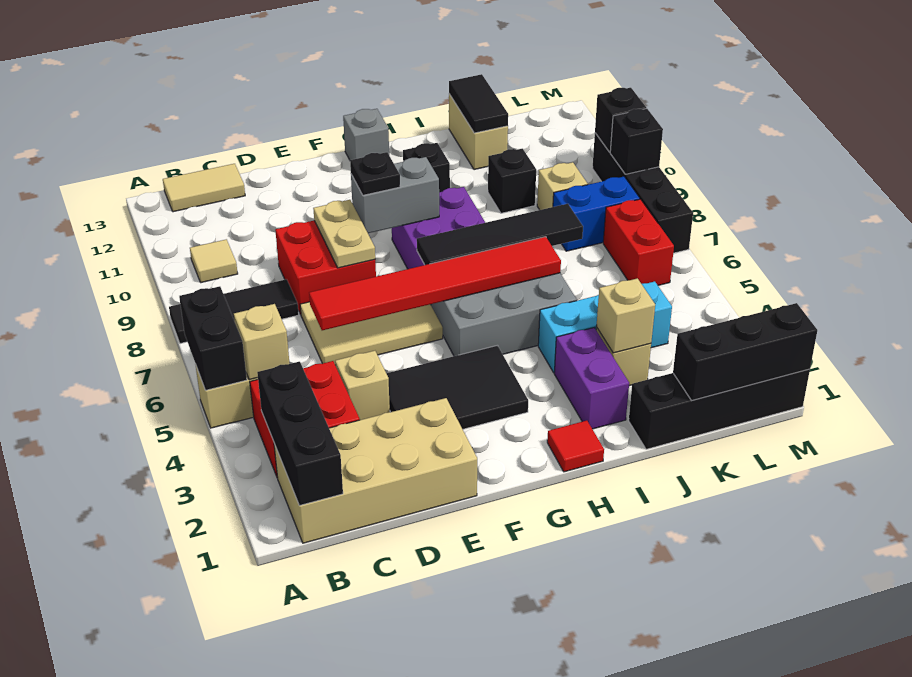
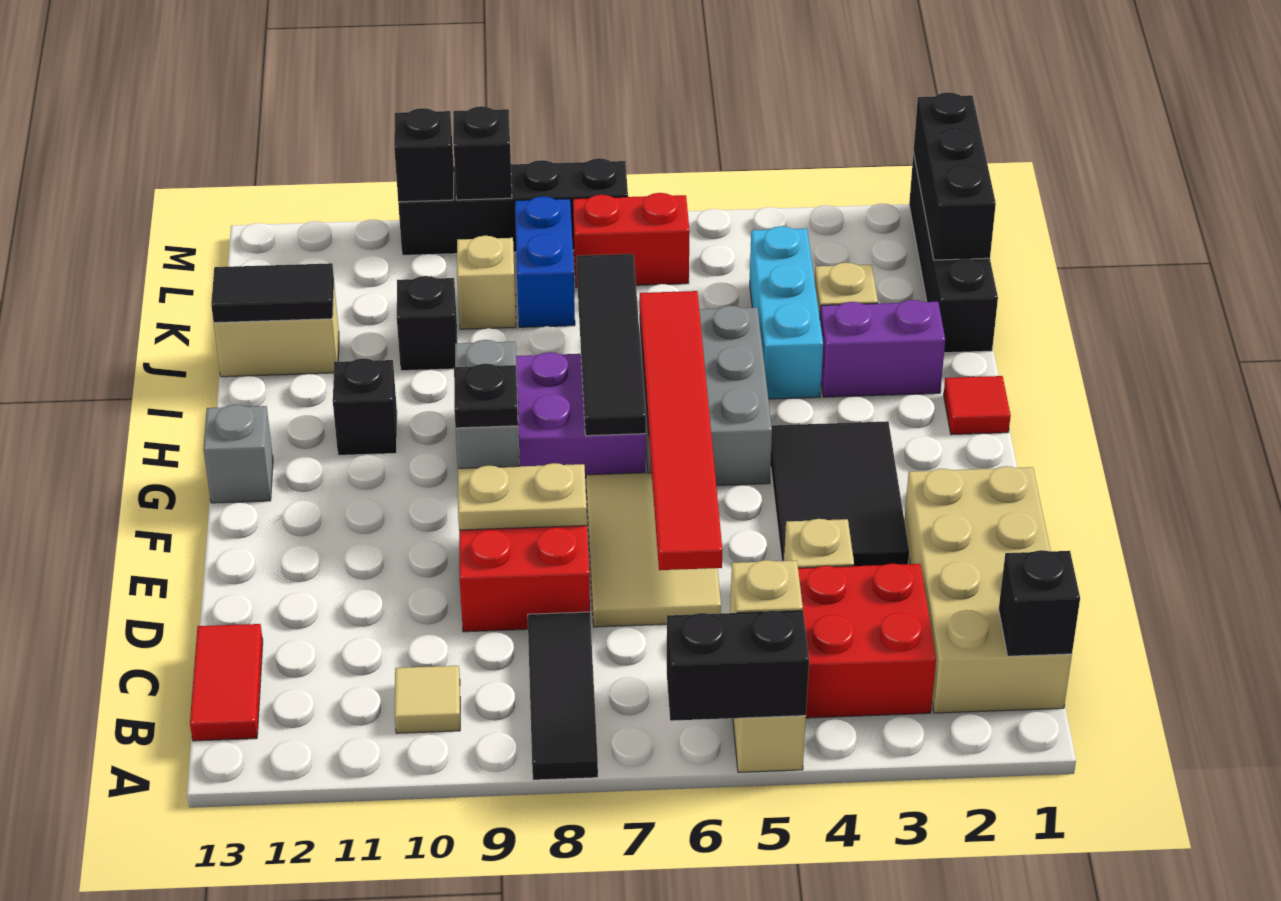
black 1x3 brick [257,362,343,506] -> black 1x1 brick [999,550,1080,656]
tan 1x2 tile [163,164,245,212] -> red 1x2 tile [190,624,263,741]
tan 1x1 brick [596,278,655,353] -> none

